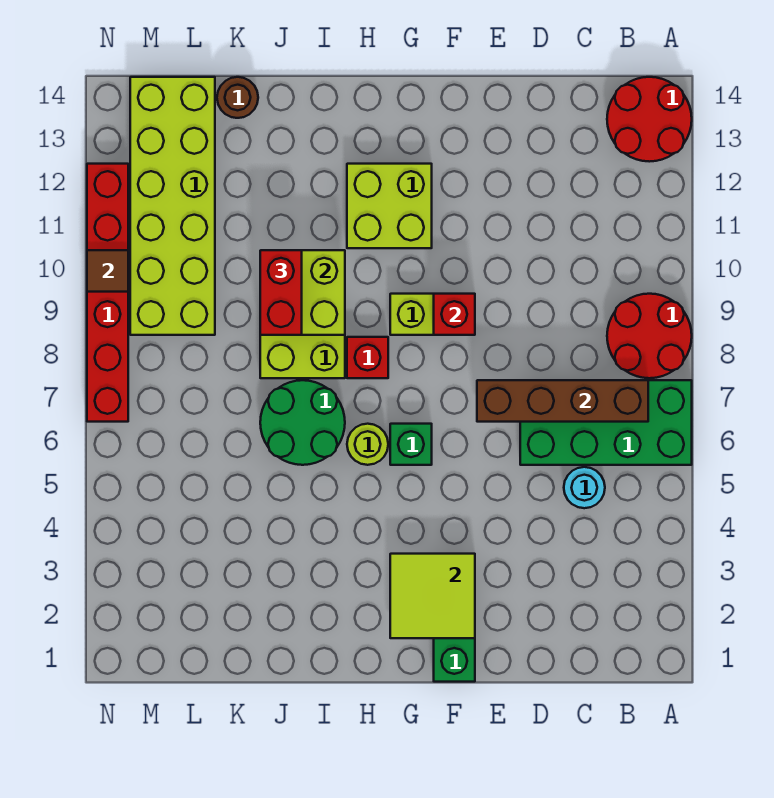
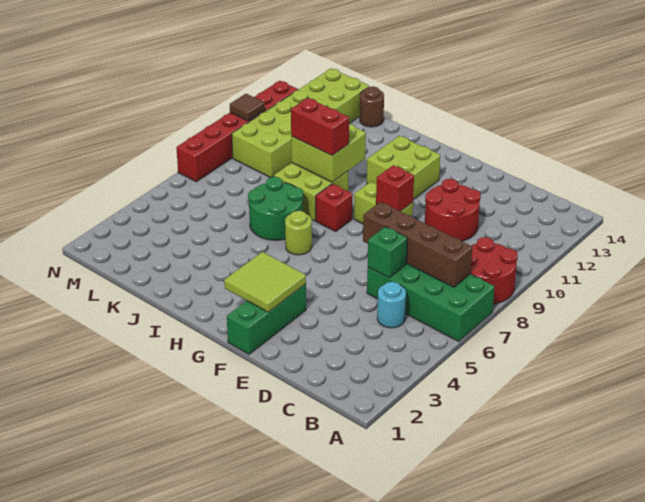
red 2x2 round brick [607,77,692,162] -> red 2x2 round brick moved to [425,179,481,241]
green 1x1 brick [390,424,432,465] -> green 1x1 brick moved to [368,227,407,278]
red 1x2 brick [260,250,302,335] -> red 1x2 brick turned to [291,98,349,155]

